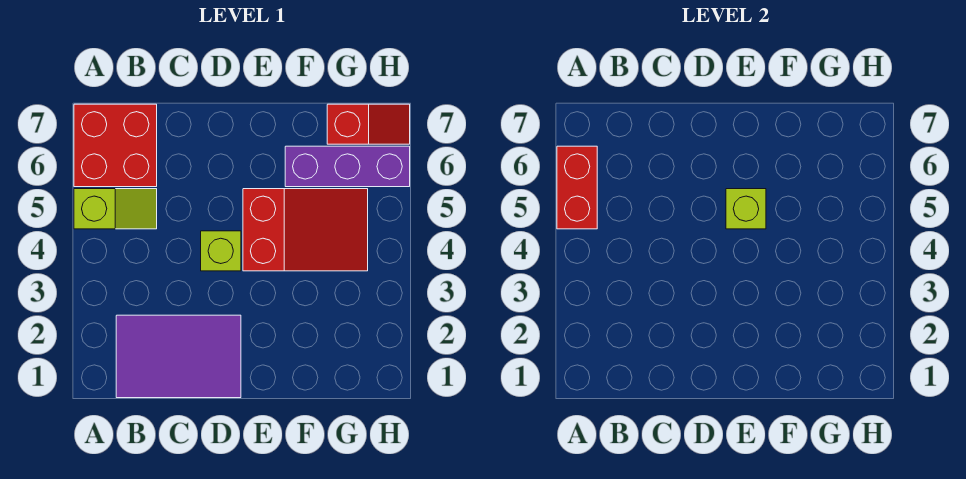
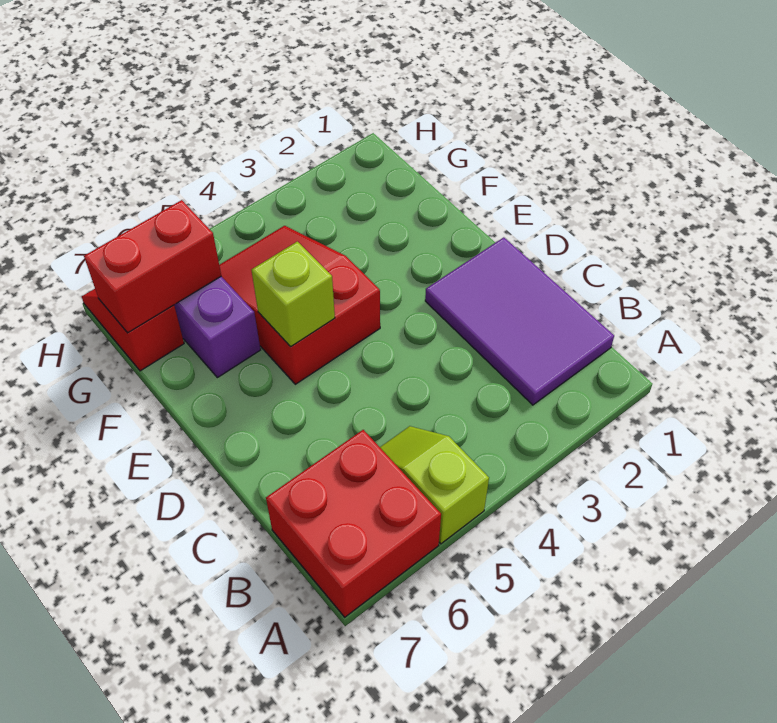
red 1x2 brick [557,146,597,229] -> red 1x2 brick moved to [84,200,221,333]
lime 1x1 brick [201,231,241,271] -> none

